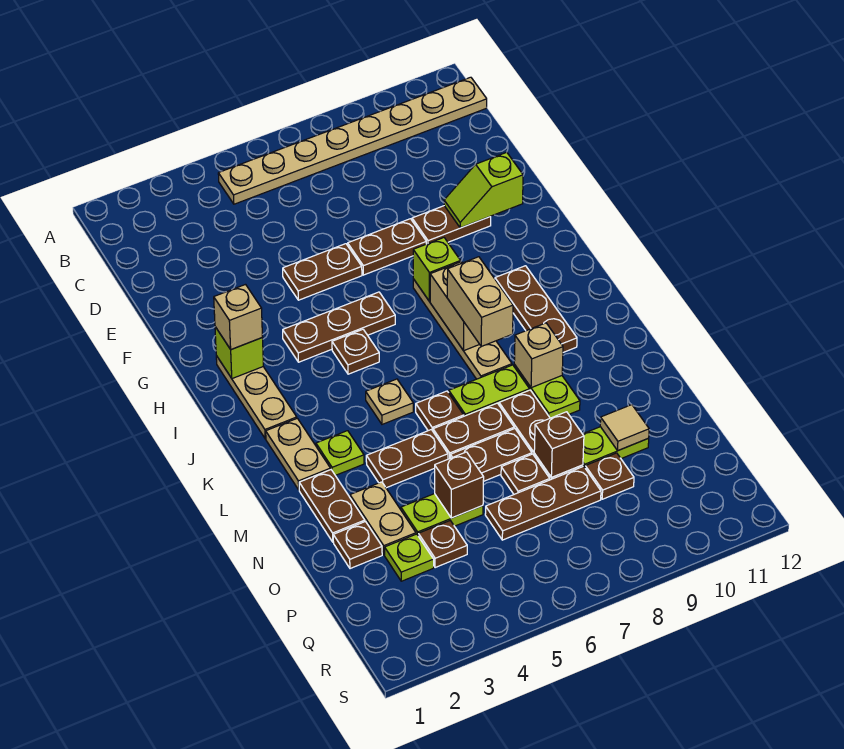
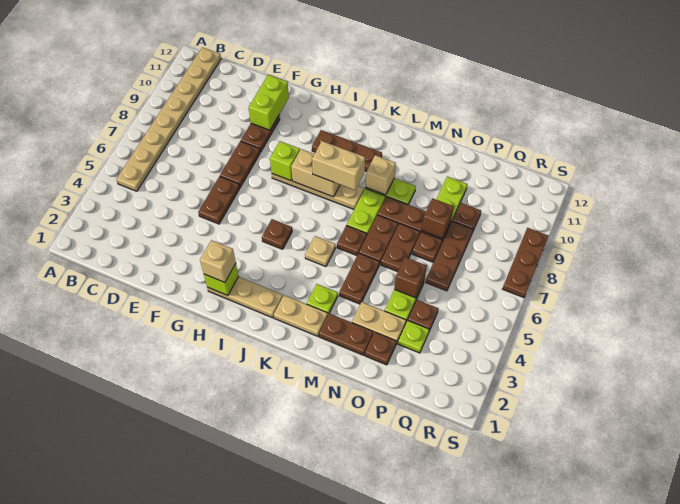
lime 1x2 slope [444,152,523,228] -> lime 1x2 brick [249,75,289,130]
brown 1x3 plate [283,292,395,362] -> brown 1x3 plate moved to [503,228,549,298]
tan 1x1 tile [600,405,649,450] -> none

